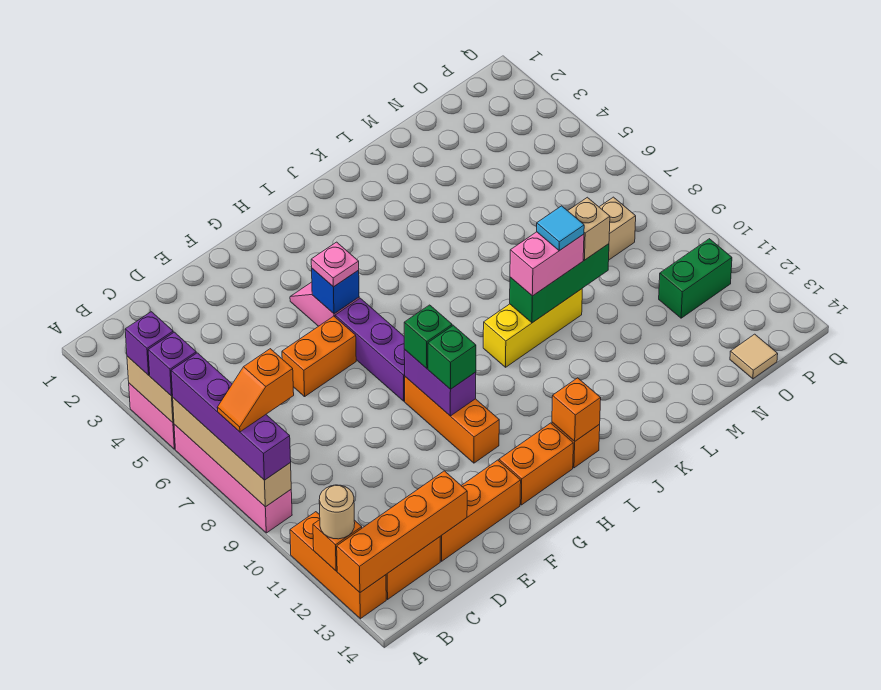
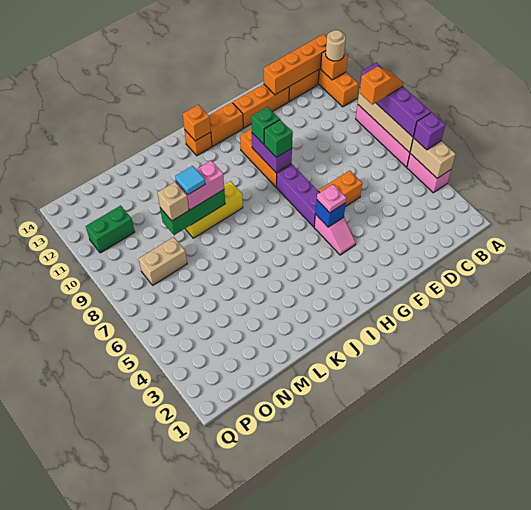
purple 1x1 brick [125,312,173,375] -> none
tan 1x1 tile [730,334,778,379] -> none

